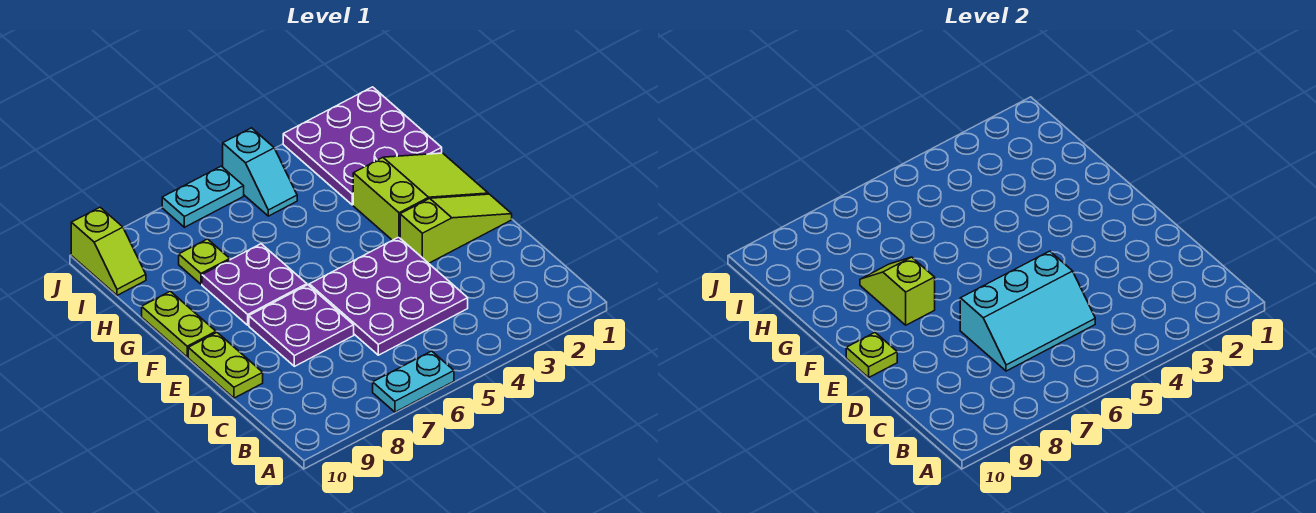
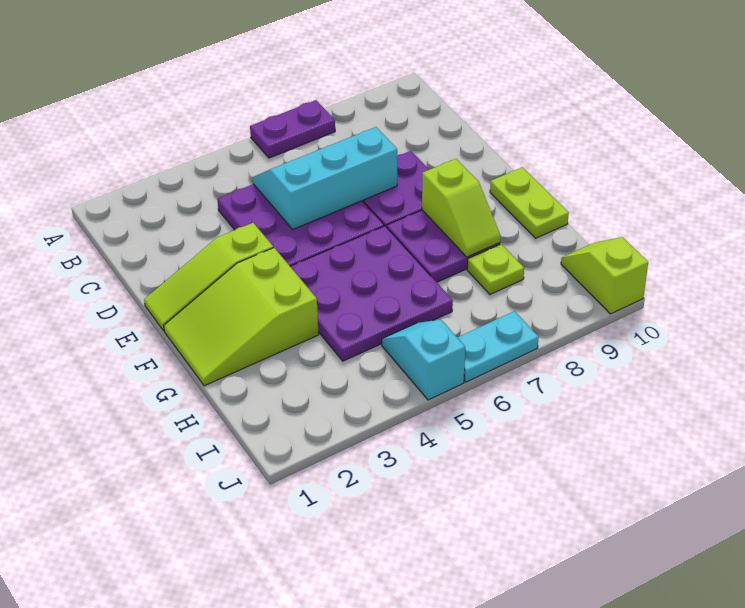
cyan 1x2 plate [373,351,454,412] -> purple 1x2 plate [250,100,335,158]
lime 1x2 plate [188,333,263,398] -> none
lime 1x1 plate [846,333,897,377] -> none
purple 3x3 plate [283,87,442,205] -> purple 3x3 plate moved to [290,226,453,361]

